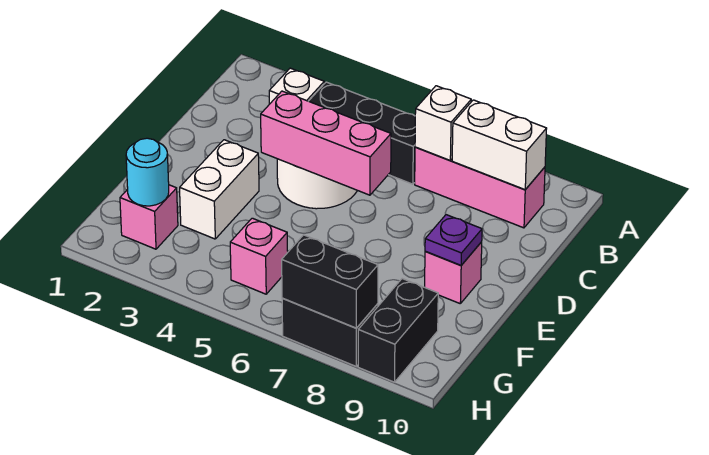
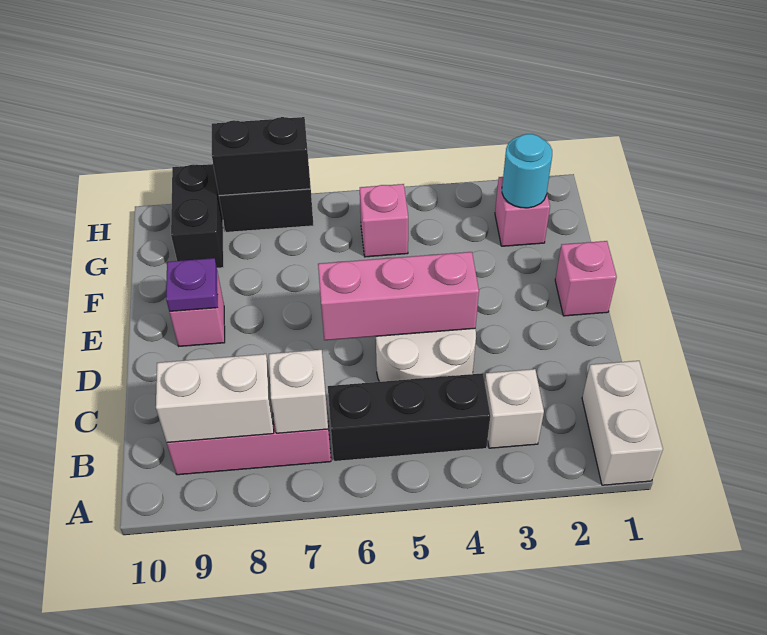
none -> pink 1x1 brick [555,241,617,316]
white 1x2 brick [180,140,259,239] -> white 1x2 brick moved to [582,361,663,485]

